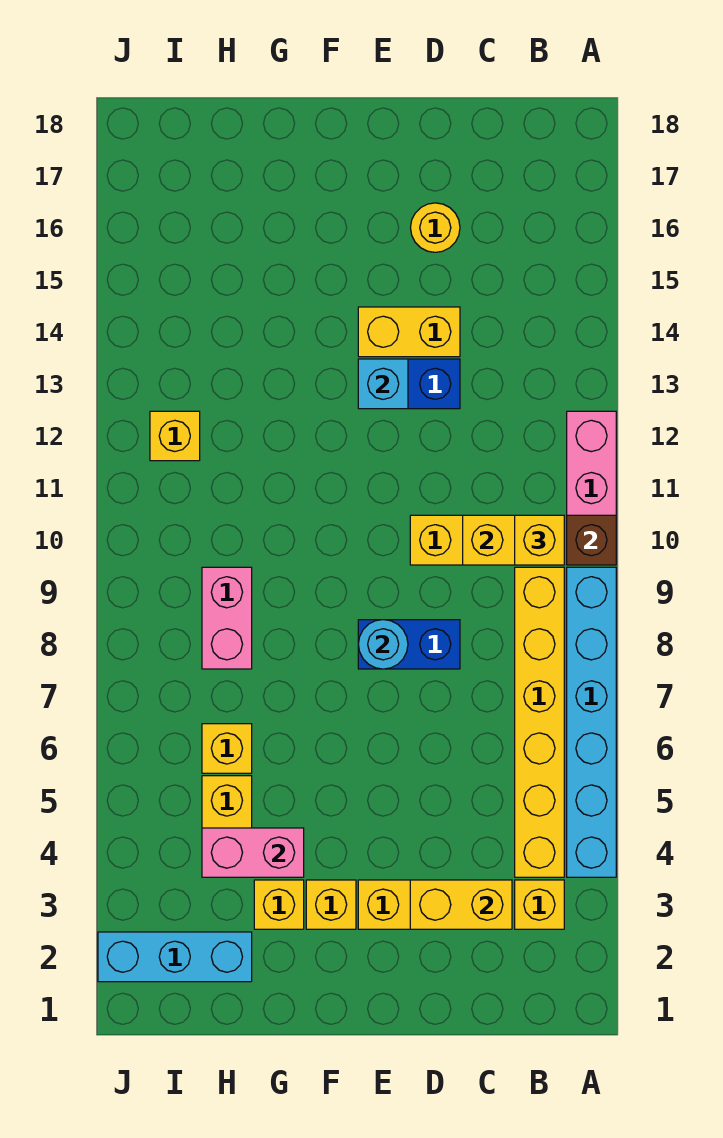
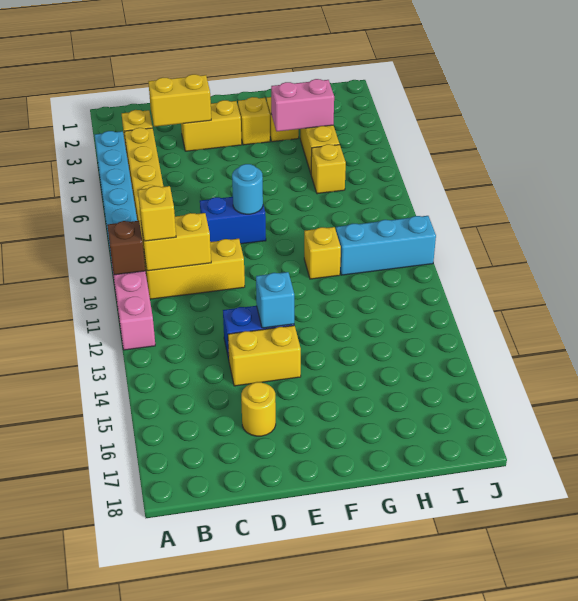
cyan 1x3 brick [98,932,252,982] -> cyan 1x3 brick moved to [336,216,436,275]
pink 1x2 brick [202,567,252,669] -> none
yellow 1x1 brick [150,411,200,461] -> yellow 1x1 brick moved to [304,227,341,279]

